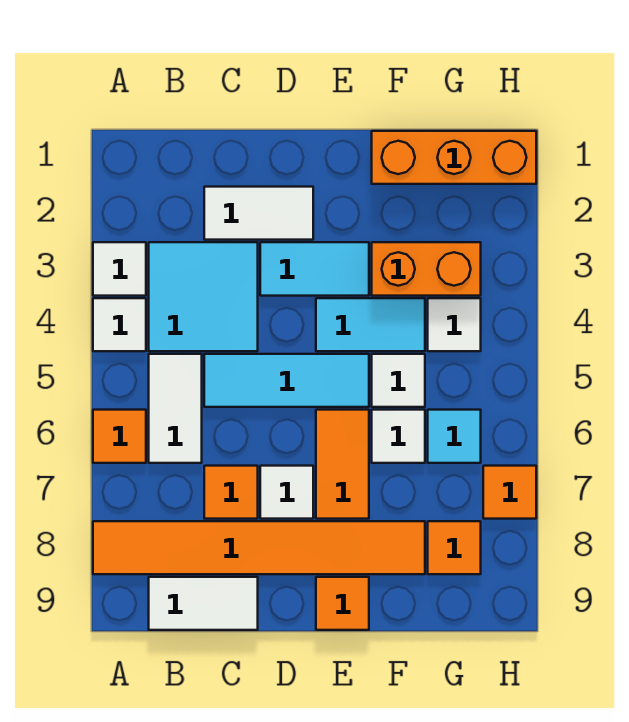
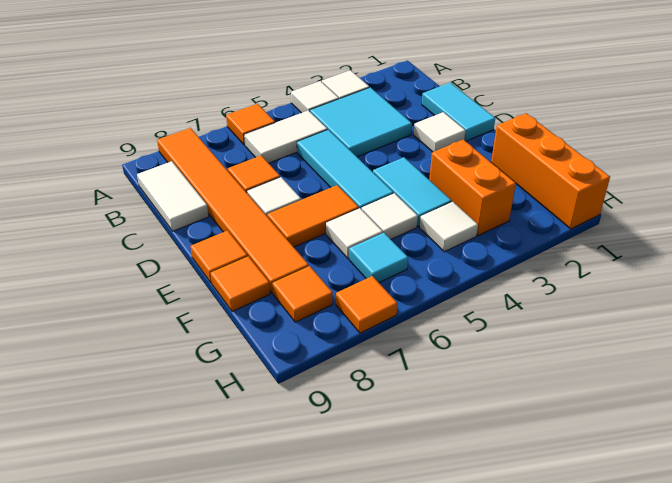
white 1x2 tile [204,187,313,240] -> white 1x1 tile [414,112,466,152]
cyan 1x2 tile [260,242,369,296] -> cyan 1x2 tile moved to [422,83,495,141]
none -> orange 1x1 tile [211,256,270,311]

